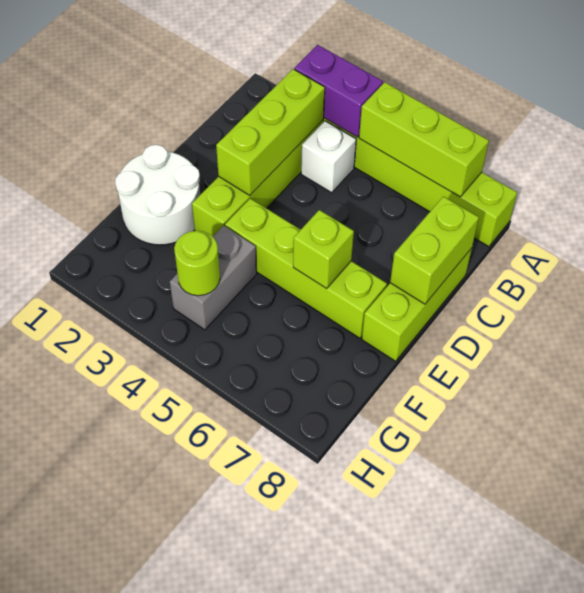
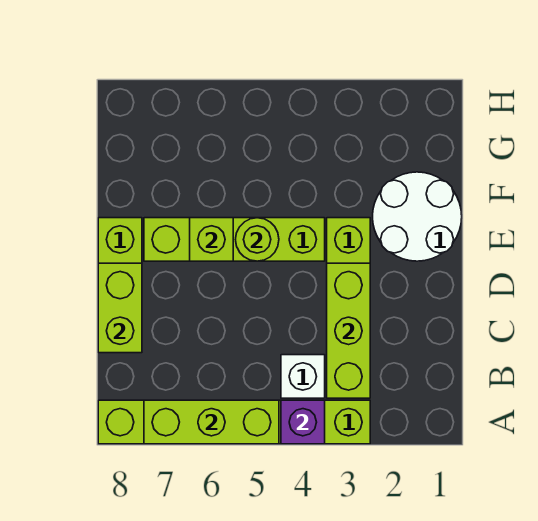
purple 1x2 brick [294,45,383,137] -> purple 1x1 brick [281,400,325,444]
grey 1x2 brick [170,226,257,330] -> none
lime 1x1 round brick [174,231,220,296] -> lime 1x1 round brick moved to [236,218,279,261]

